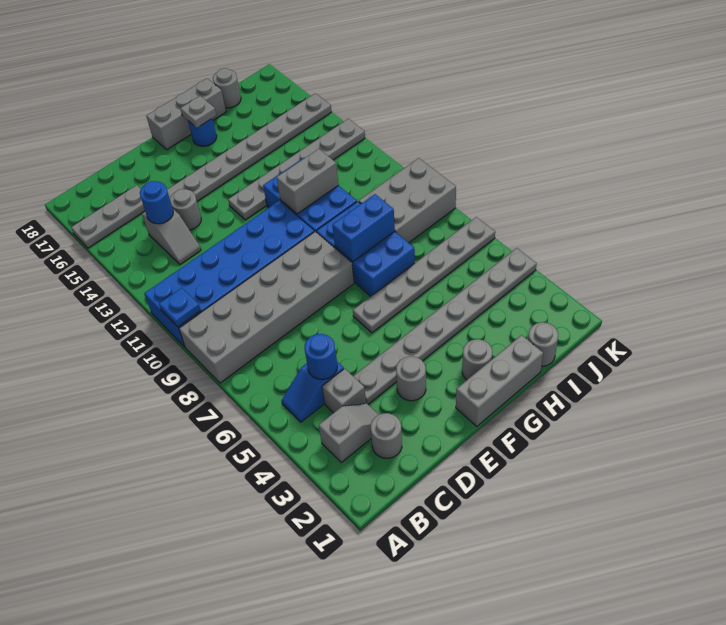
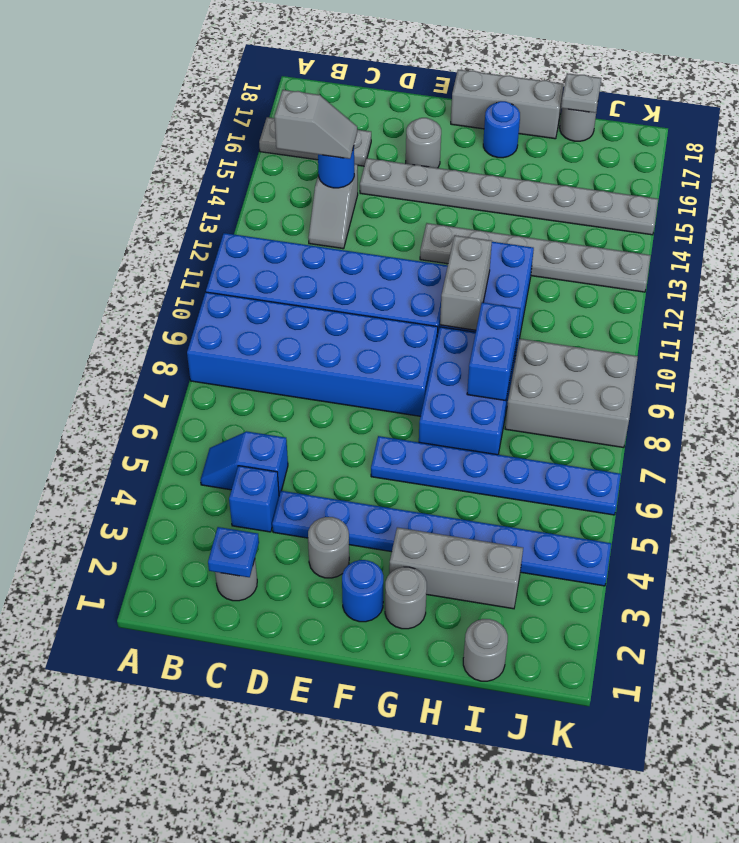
grey 2x6 brick [179,232,354,383] -> blue 2x6 brick [187,292,438,416]
blue 1x1 plate [159,288,201,327] -> blue 1x1 plate moved to [208,527,259,577]
grey 1x2 slope [319,403,379,463] -> grey 1x2 slope moved to [274,90,357,159]
grey 1x1 brick [322,369,366,413] -> blue 1x1 brick [229,466,279,532]
blue 1x1 round brick [304,334,337,379] -> blue 1x1 round brick moved to [342,560,383,622]
grey 1x8 plate [353,248,537,404] -> blue 1x8 plate [272,491,611,586]
grey 1x1 round brick [170,189,201,230] -> grey 1x1 round brick moved to [406,118,441,168]
grey 1x3 brick [456,335,543,426] -> grey 1x3 brick moved to [389,527,523,609]
grey 1x6 plate [353,217,495,333] -> blue 1x6 plate [371,436,621,515]
blue 1x2 brick [332,194,395,262] -> blue 1x2 brick turned to [467,302,520,401]
grey 1x2 brick [277,149,338,214] -> grey 1x2 brick turned to [440,235,492,330]
grey 1x1 plate [180,96,216,128] -> grey 1x1 plate moved to [561,73,601,113]

